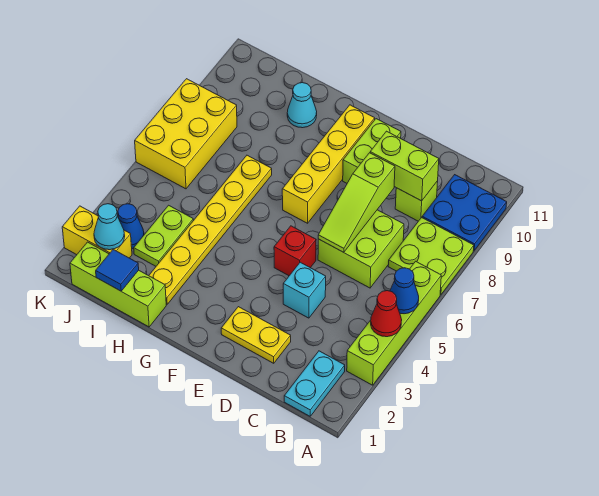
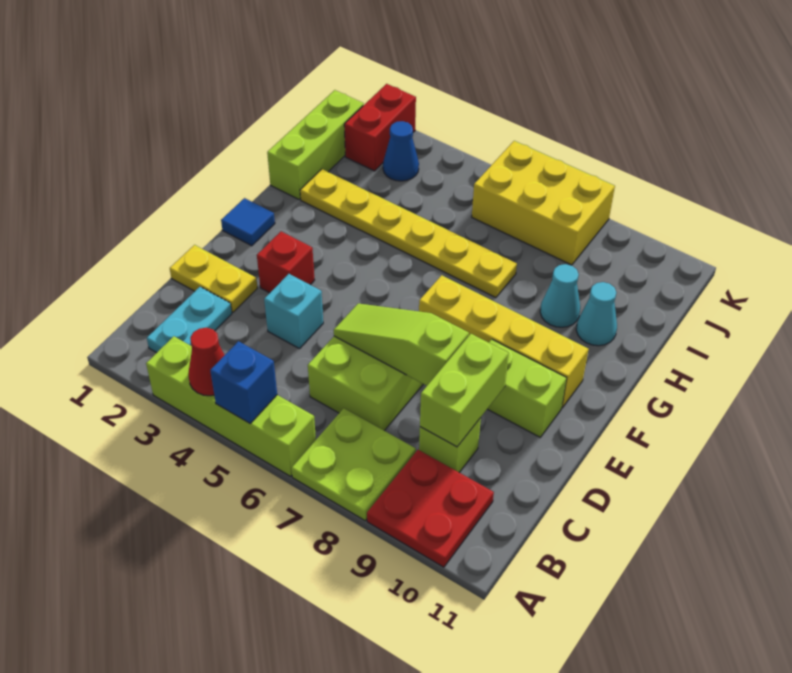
blue 1x1 cone [390,268,419,314] -> blue 1x1 brick [210,341,277,423]
blue 2x2 plate [422,175,507,250] -> red 2x2 plate [367,450,494,567]
cyan 1x2 plate [284,351,345,416] -> cyan 1x2 plate turned to [147,287,232,353]
yellow 1x2 plate [221,307,291,363] -> yellow 1x2 plate turned to [170,245,258,312]
red 1x1 brick [274,226,316,276] -> red 1x1 brick moved to [257,232,314,293]
blue 1x1 tile [96,249,139,291] -> blue 1x1 tile moved to [221,198,275,246]
lime 1x2 plate [134,205,193,266] -> none
yellow 1x2 brick [62,206,132,258] -> red 1x2 brick [344,84,416,171]
cyan 1x1 cone [94,204,125,250] -> cyan 1x1 cone moved to [540,264,580,327]

